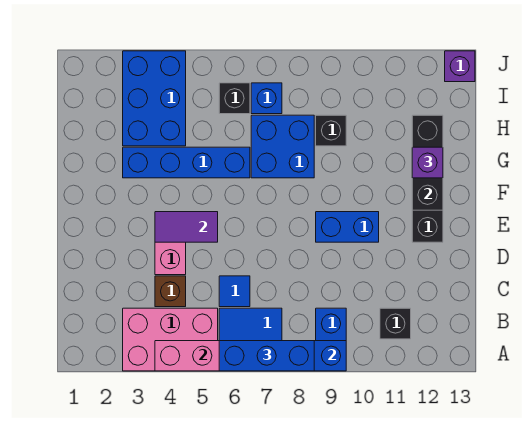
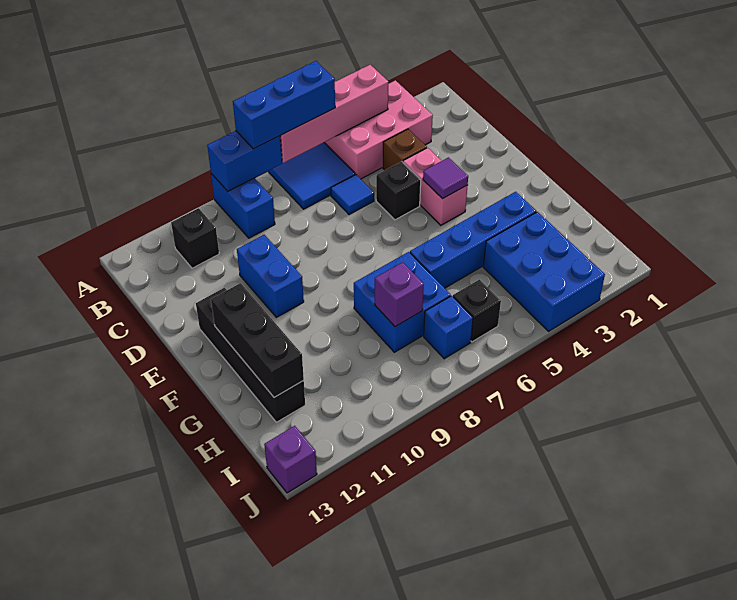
purple 1x2 tile [155,212,218,242] -> purple 1x1 tile [423,158,468,199]
blue 1x2 brick [316,212,379,242] -> blue 1x2 brick turned to [237,235,304,317]
purple 1x1 brick [412,147,443,178] -> purple 1x1 brick moved to [375,262,424,327]
black 1x1 brick [316,115,346,146] -> black 1x1 brick moved to [376,162,421,220]

